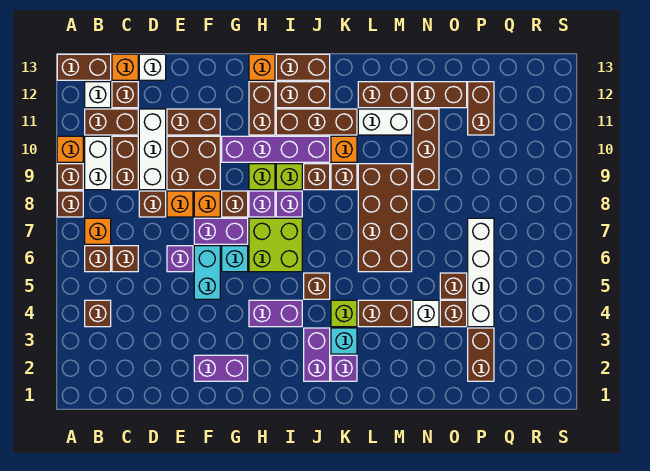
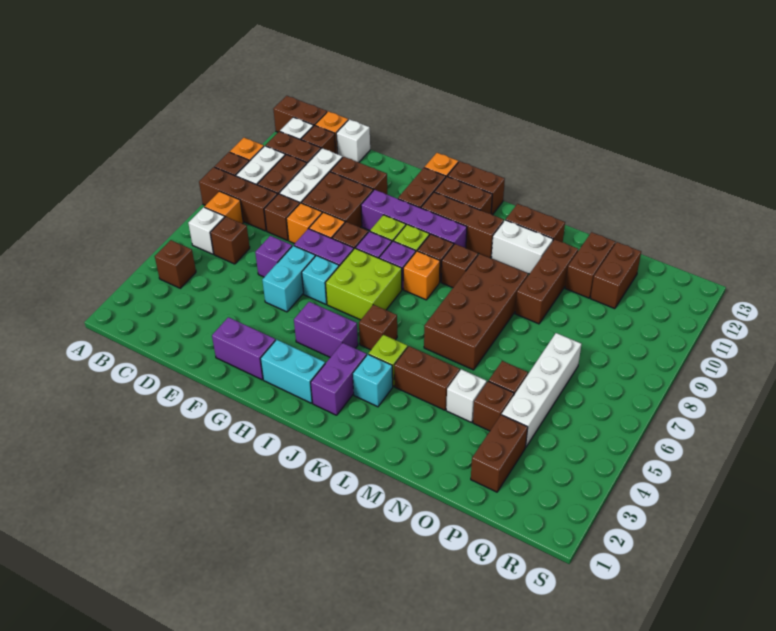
brown 1x1 brick [57,191,83,217] -> brown 1x3 brick [199,167,278,231]
brown 1x1 brick [85,246,111,272] -> white 1x1 brick [188,207,225,254]
none -> cyan 1x2 brick [260,340,325,403]
purple 1x1 brick [331,355,357,381] -> none
orange 1x1 brick [331,136,357,162] -> orange 1x1 brick moved to [403,251,440,300]
brown 1x2 brick [413,82,467,108] -> brown 1x2 brick turned to [565,232,615,298]

